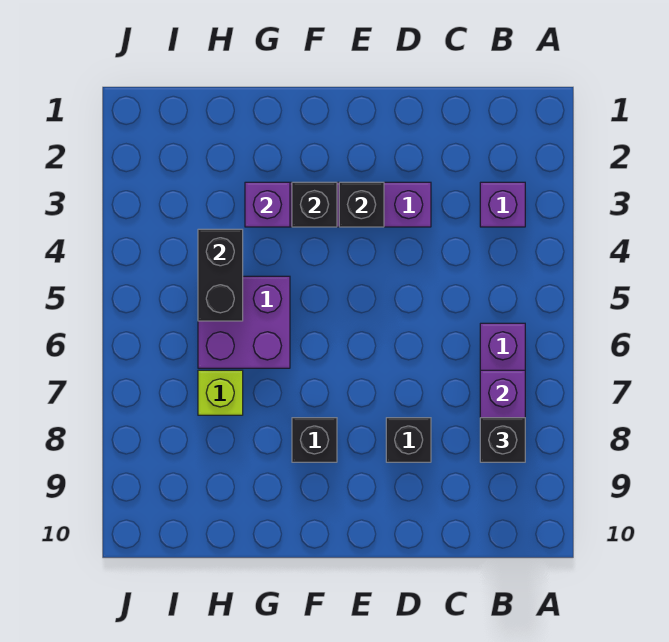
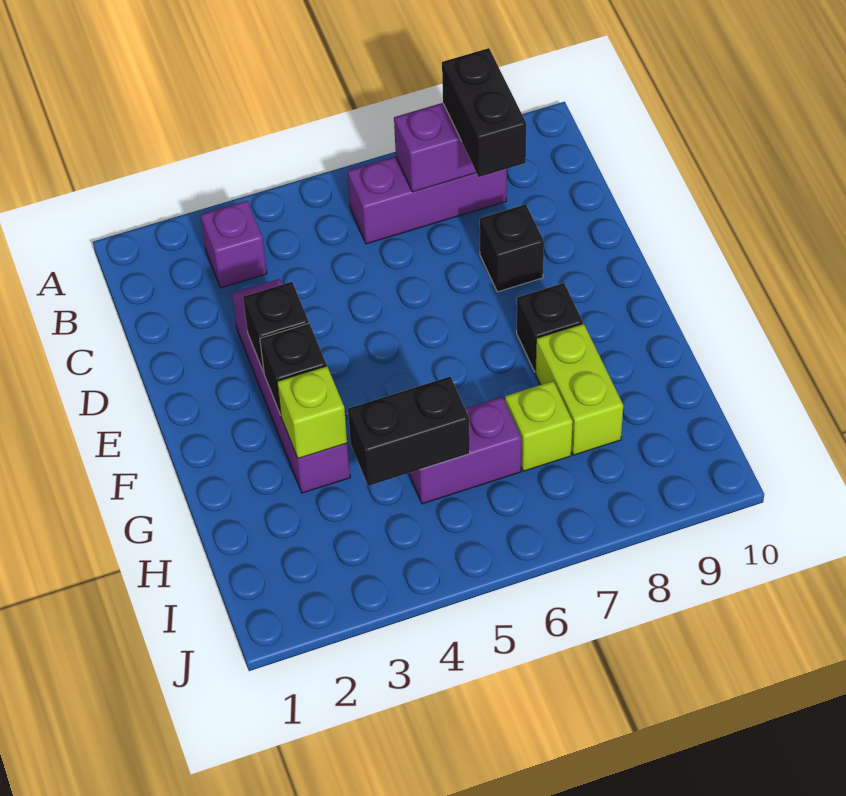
black 1x1 brick [480,418,525,462] -> black 1x2 brick [442,48,526,177]
purple 1x1 brick [245,182,290,227] -> lime 1x1 brick [277,366,347,459]
purple 2x2 brick [198,276,290,368] -> purple 1x2 brick [409,397,521,504]
none -> lime 1x2 brick [535,324,623,455]

